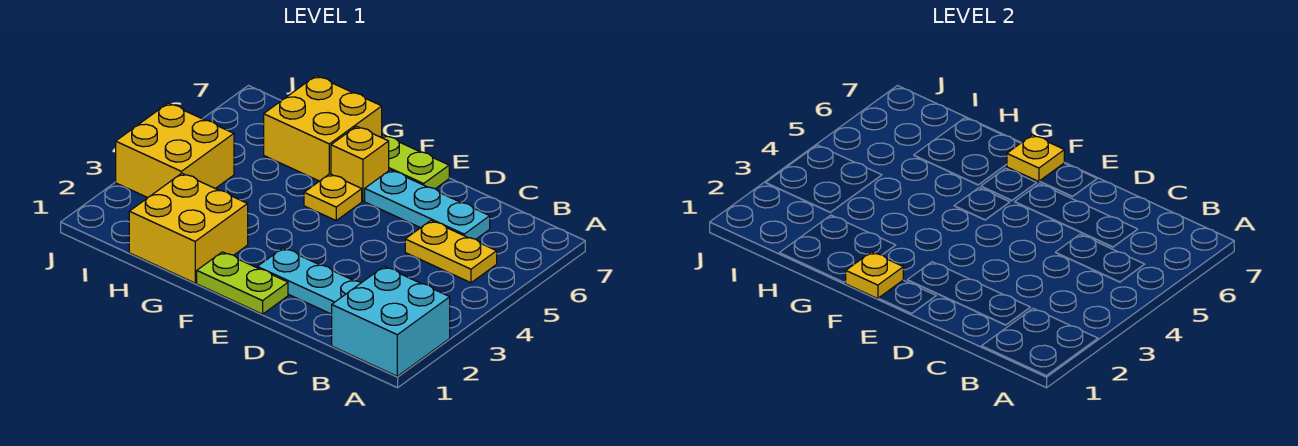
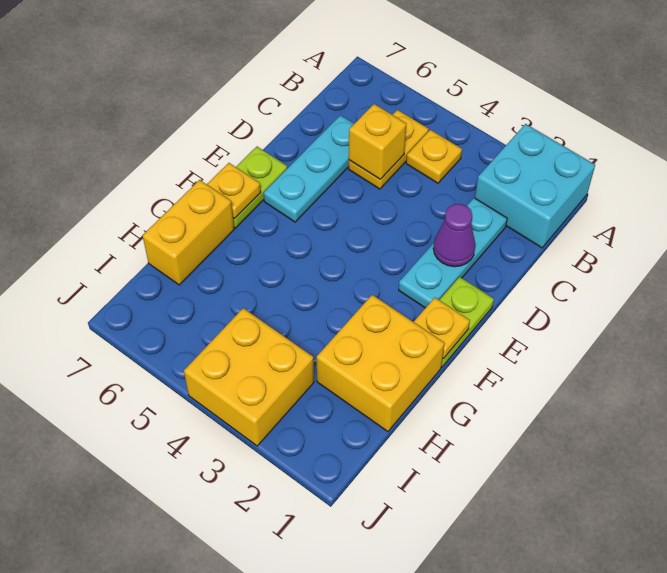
none -> purple 1x1 cone [433,204,476,267]
yellow 1x1 plate [304,174,362,220] -> yellow 1x1 plate moved to [406,130,462,183]
yellow 1x1 brick [331,126,389,201] -> yellow 1x1 brick moved to [349,104,406,179]
yellow 2x2 brick [264,76,382,181] -> yellow 1x2 brick [143,180,234,285]

